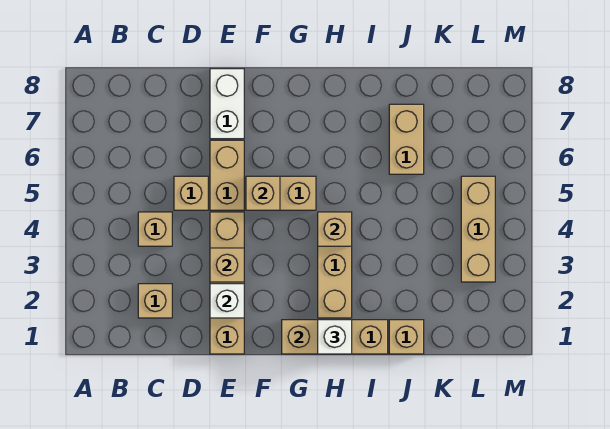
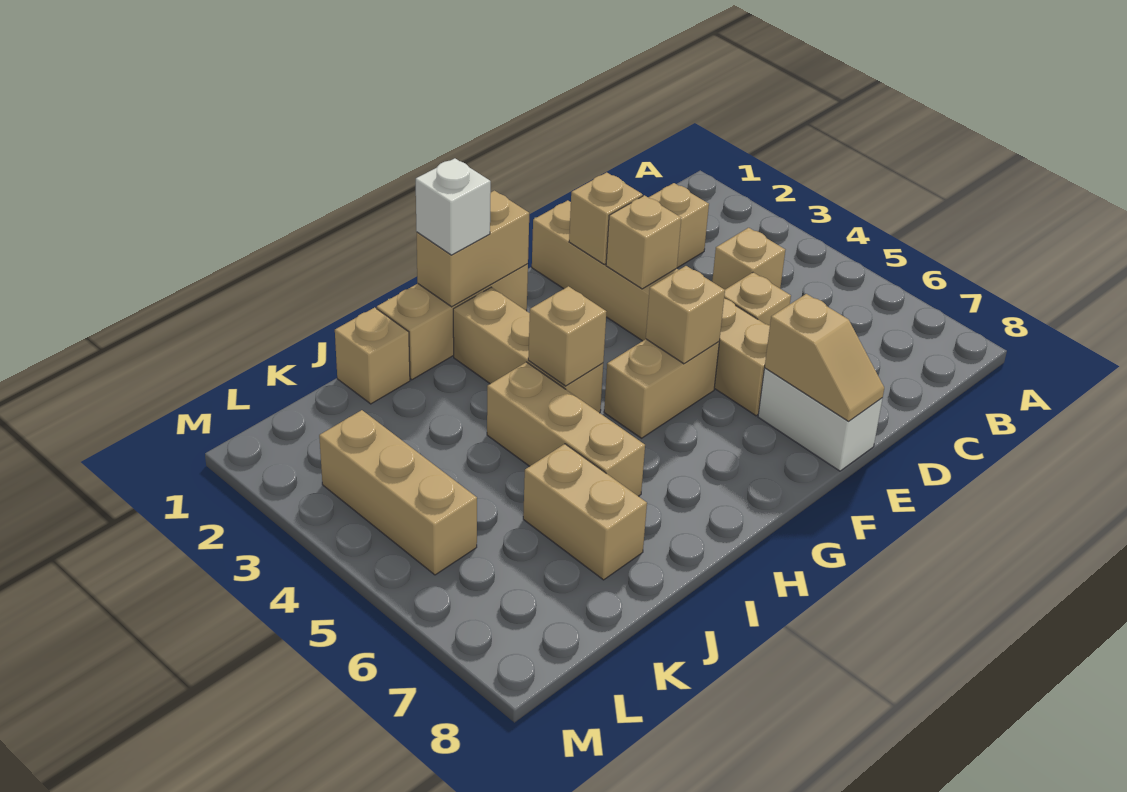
white 1x1 brick [210,284,244,318] -> tan 1x1 brick [569,172,643,264]
none -> tan 1x2 slope [765,294,884,421]
none -> tan 1x3 brick [487,362,645,496]

